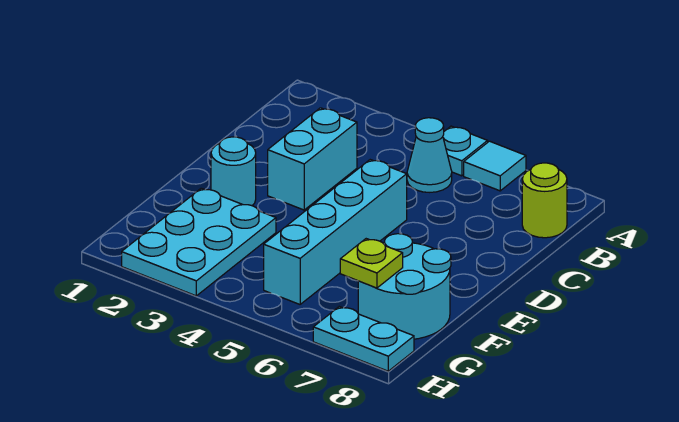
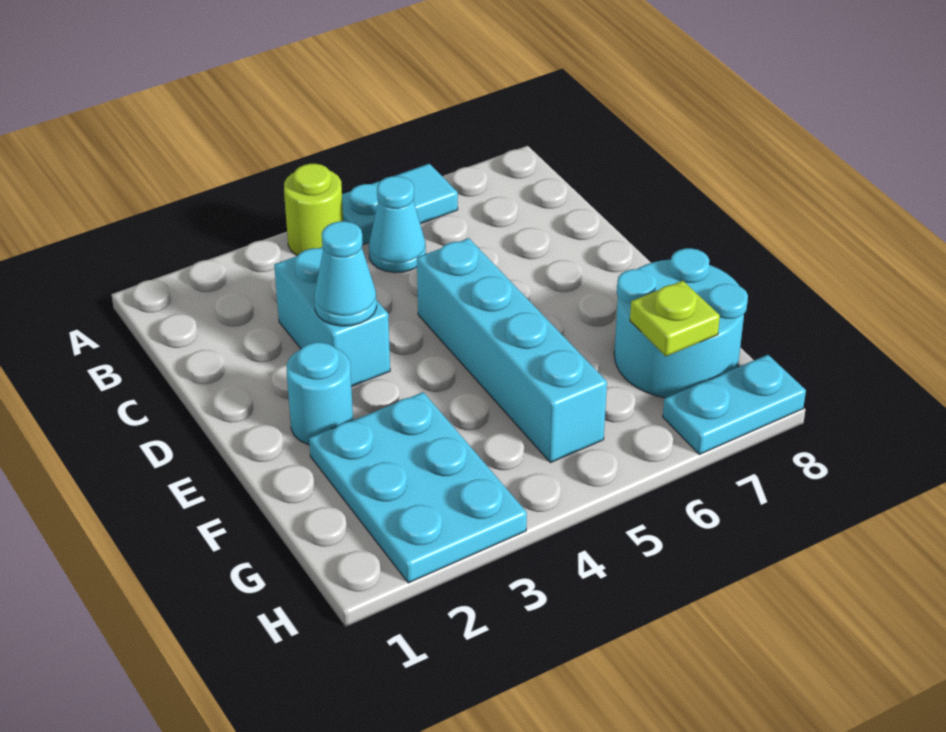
lime 1x1 round brick [522,163,567,238] -> lime 1x1 round brick moved to [284,164,343,256]
none -> cyan 1x1 cone [314,221,377,326]

